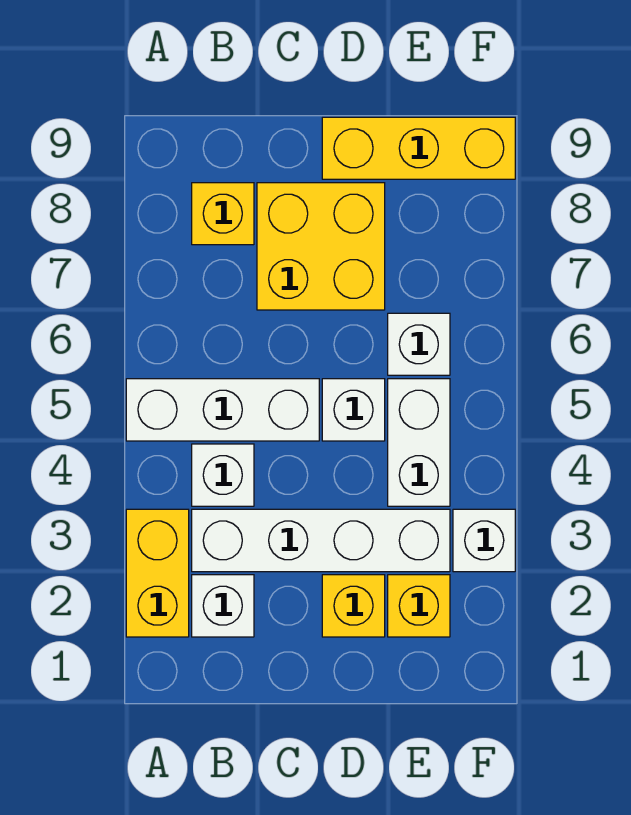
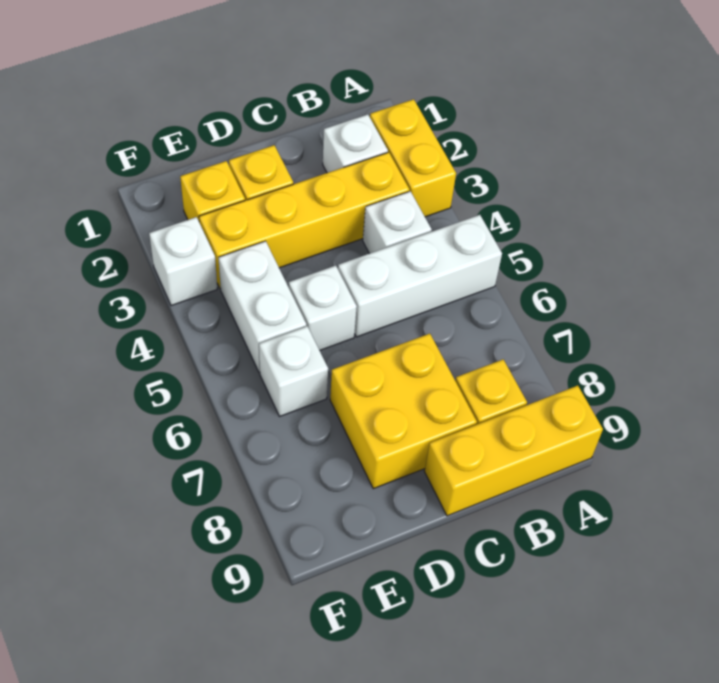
white 1x4 brick [192,509,450,572] -> yellow 1x4 brick [199,152,409,288]
yellow 1x3 brick [322,117,515,179] -> yellow 1x3 brick moved to [424,386,603,516]

